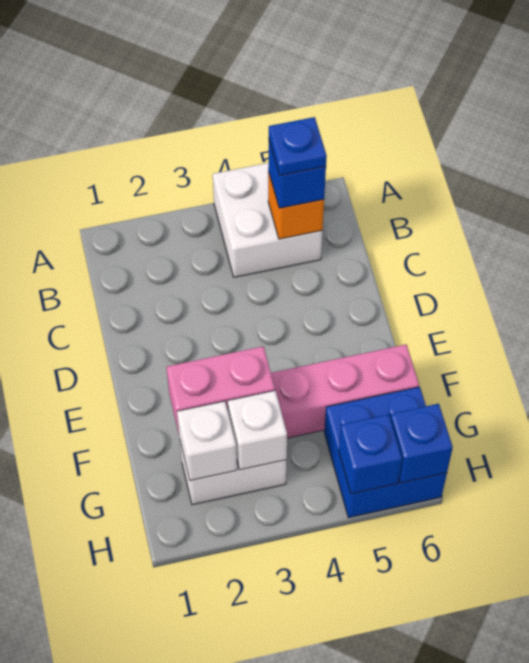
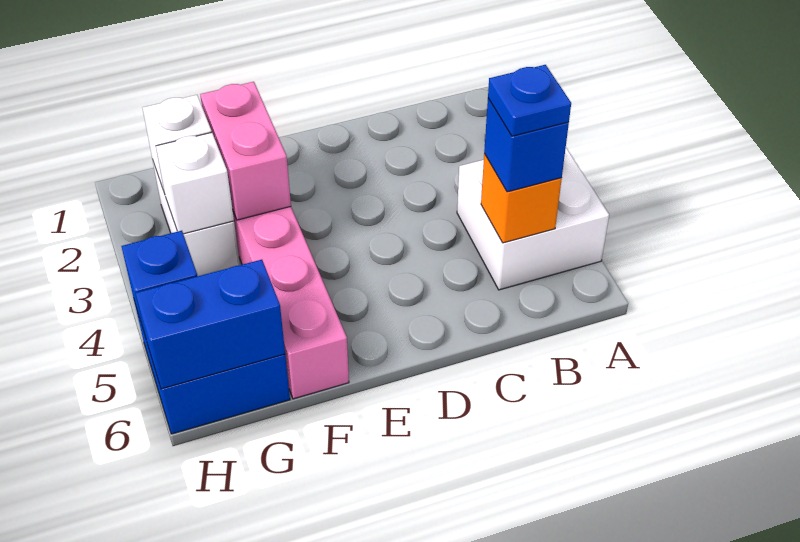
blue 1x1 brick [390,404,453,483] -> blue 1x2 brick [136,260,285,389]

